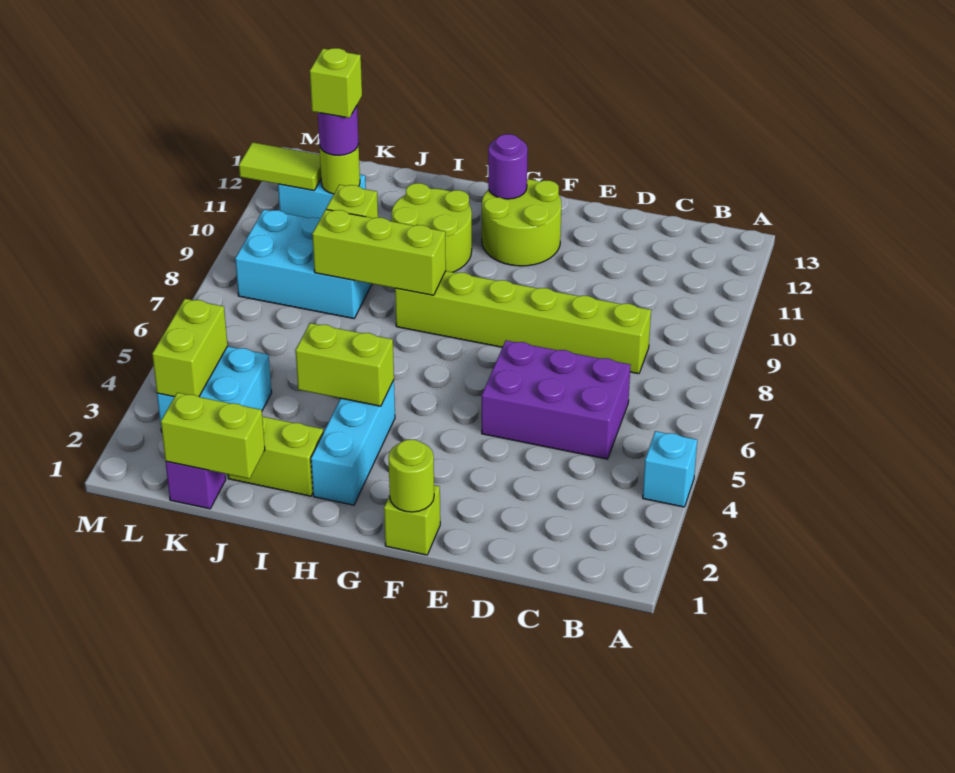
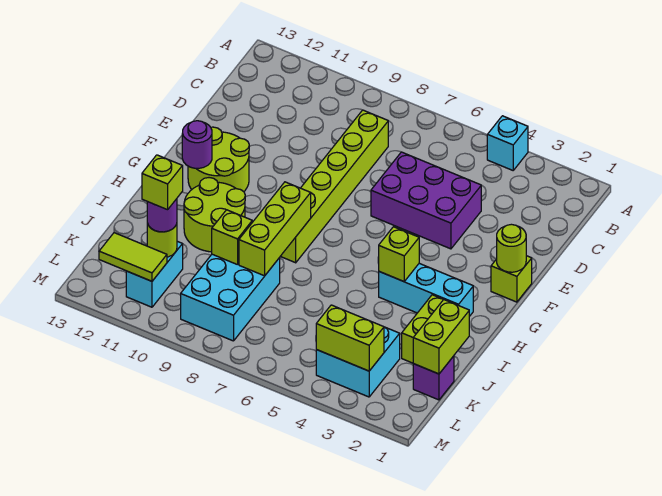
purple 2x3 brick [482,340,631,459] -> purple 2x3 brick turned to [371,152,481,249]
lime 1x2 brick [296,323,394,406] -> lime 1x1 brick [379,227,419,281]
lime 1x2 tile [239,142,321,191] -> lime 1x2 tile turned to [99,233,167,281]

